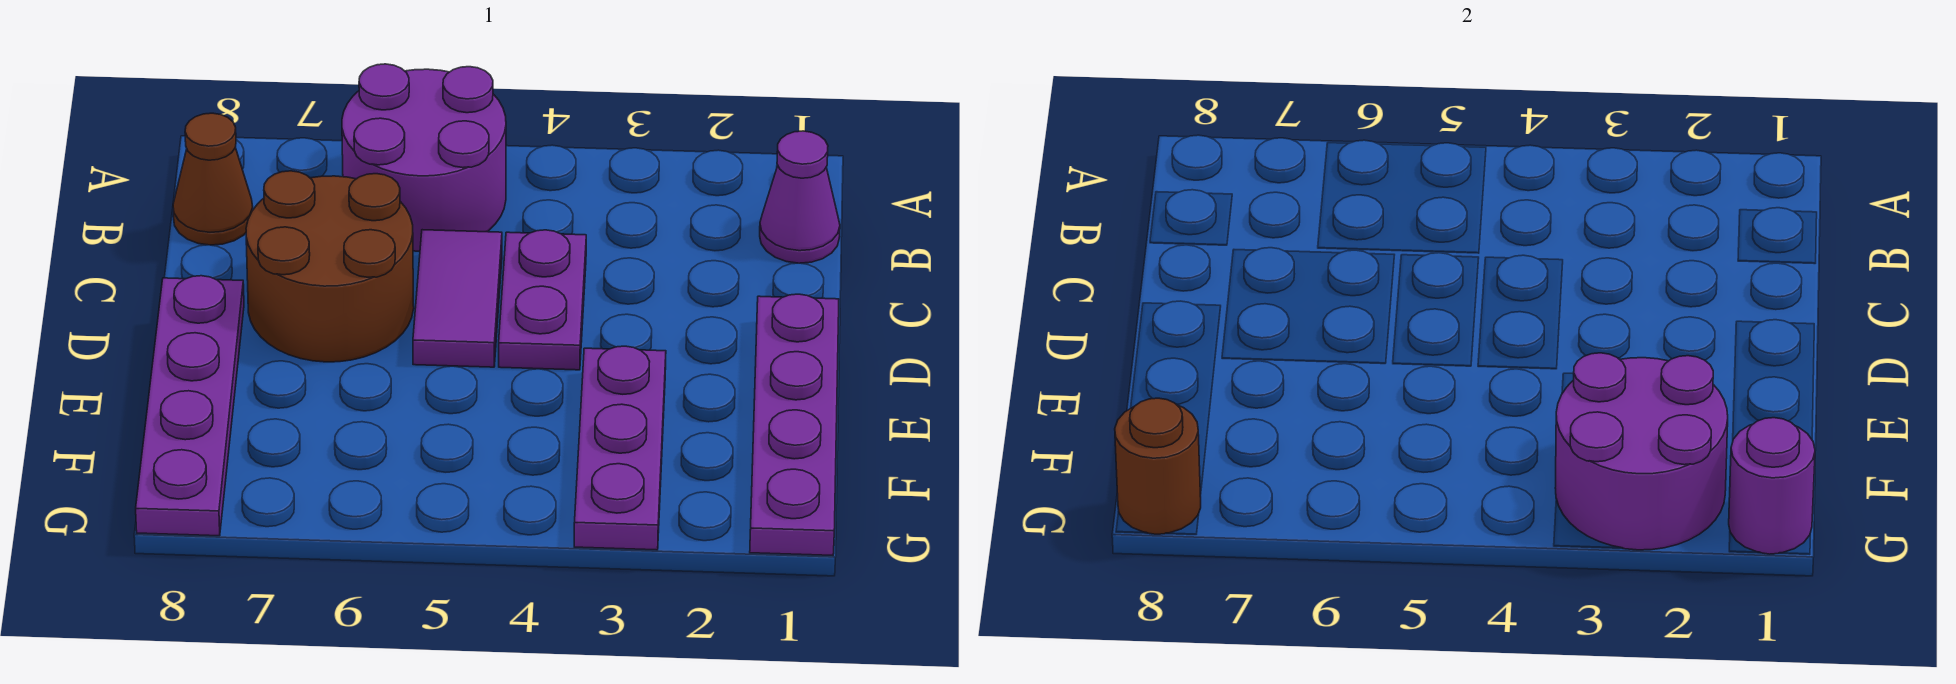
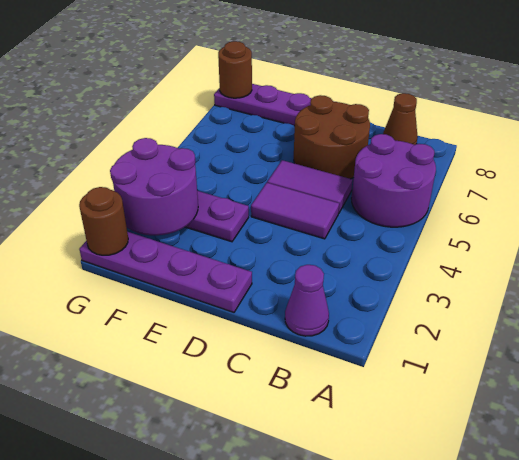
purple 1x2 plate [499,230,586,370] -> purple 1x2 tile [251,183,339,239]
purple 1x1 round brick [1729,418,1815,554] -> brown 1x1 round brick [79,187,128,255]

